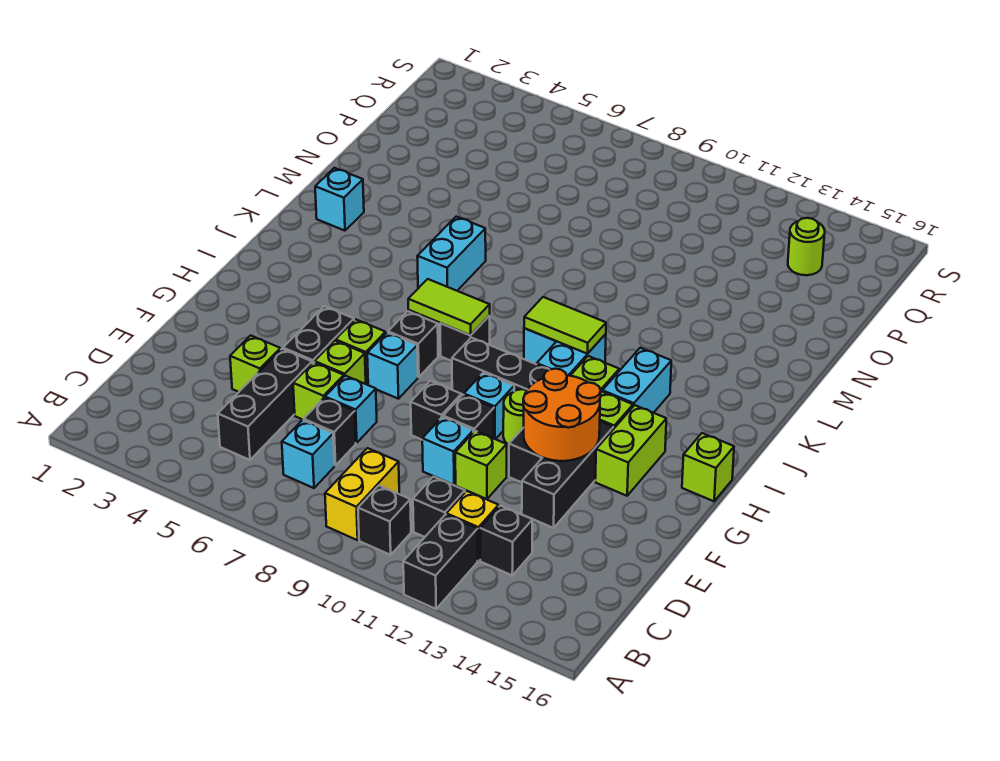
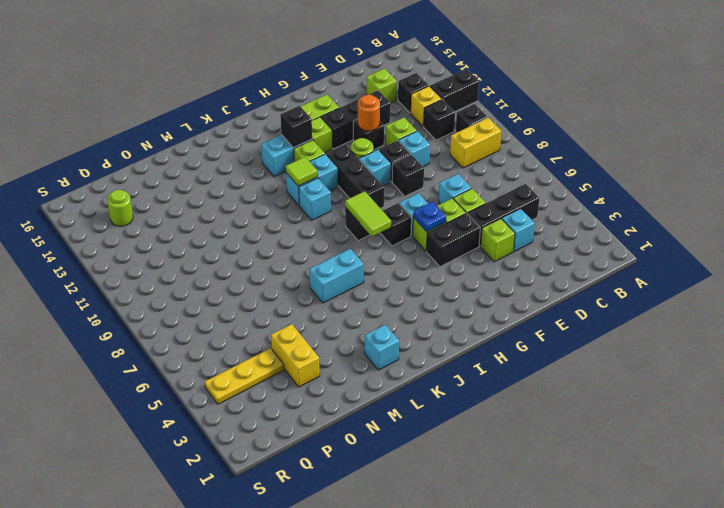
cyan 1x1 brick [282,420,335,488] -> cyan 1x1 brick moved to [502,209,535,252]
black 1x1 brick [304,398,356,465] -> black 1x1 brick moved to [280,106,312,148]
orange 2x2 round brick [523,369,601,461] -> orange 1x1 round brick [358,95,380,131]
none -> blue 1x1 plate [413,202,446,232]
lime 1x1 brick [682,433,734,501] -> lime 1x1 brick moved to [367,68,397,103]
lime 1x2 tile [524,297,606,354] -> lime 1x1 tile [286,157,318,186]
none -> yellow 1x2 brick [271,324,320,387]
none -> yellow 1x3 plate [205,348,284,404]

